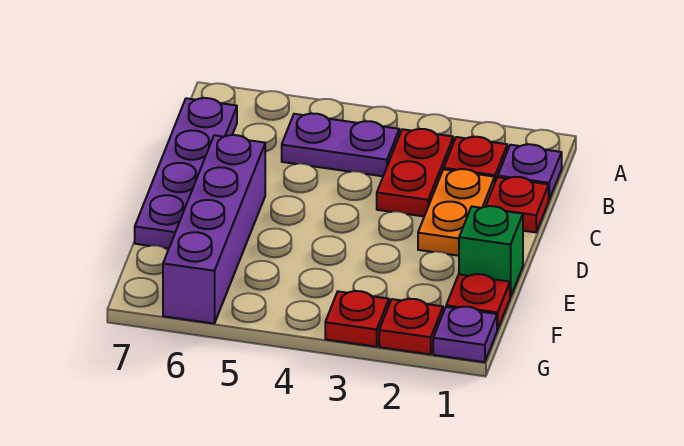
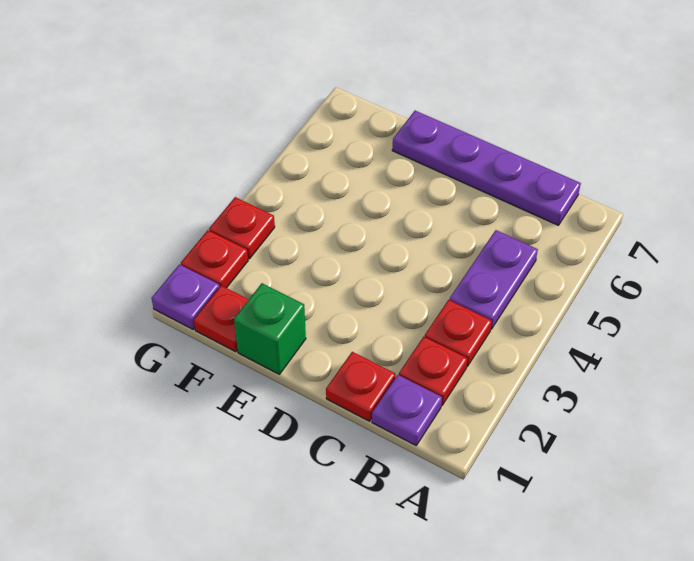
red 1x2 plate [377,129,453,216] -> red 1x1 plate [425,300,492,367]
orange 1x2 plate [418,169,495,256] -> none
purple 1x4 brick [163,135,265,323] -> none

